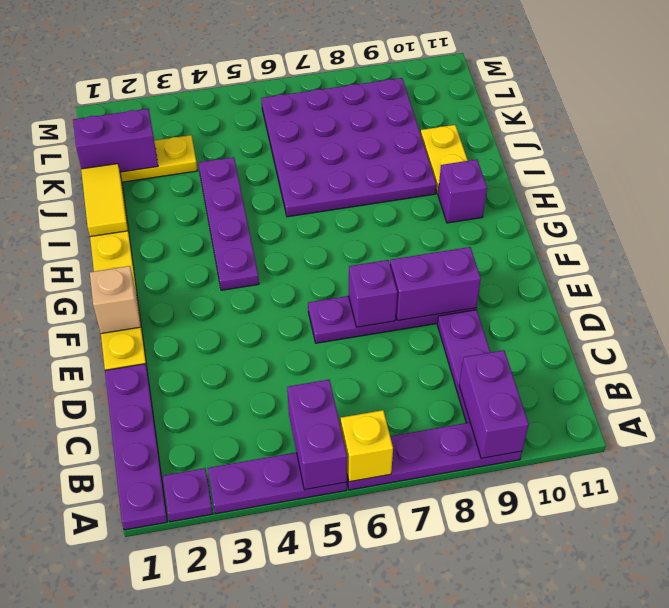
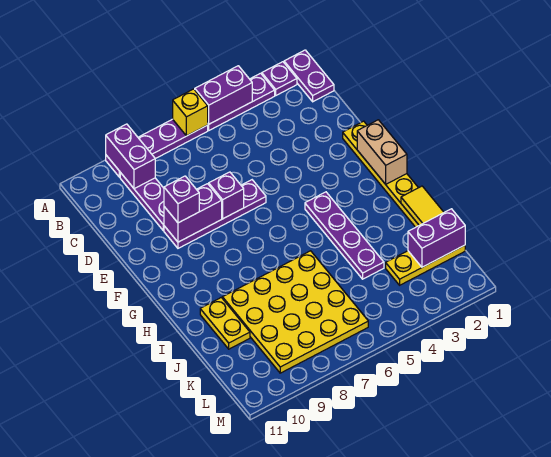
purple 1x4 plate [105,364,167,530] -> purple 1x2 plate [284,50,334,102]
purple 1x2 brick [287,380,347,490] -> purple 1x2 brick turned to [195,66,252,124]
tan 1x1 brick [90,266,141,334] -> tan 1x2 brick [357,120,407,184]
purple 1x1 brick [438,160,487,223] -> purple 1x1 brick moved to [164,176,199,223]
purple 4x4 plate [261,78,437,217] -> yellow 4x4 plate [222,251,368,373]

